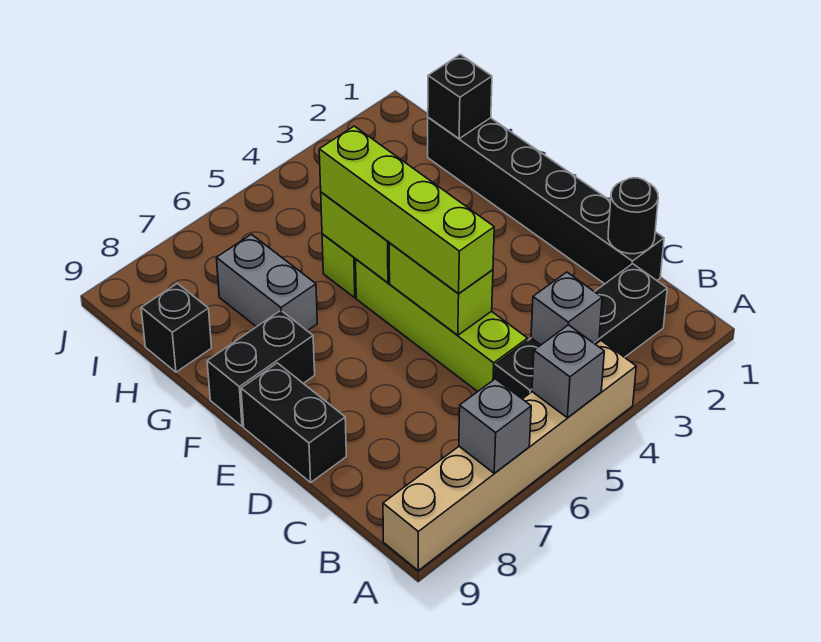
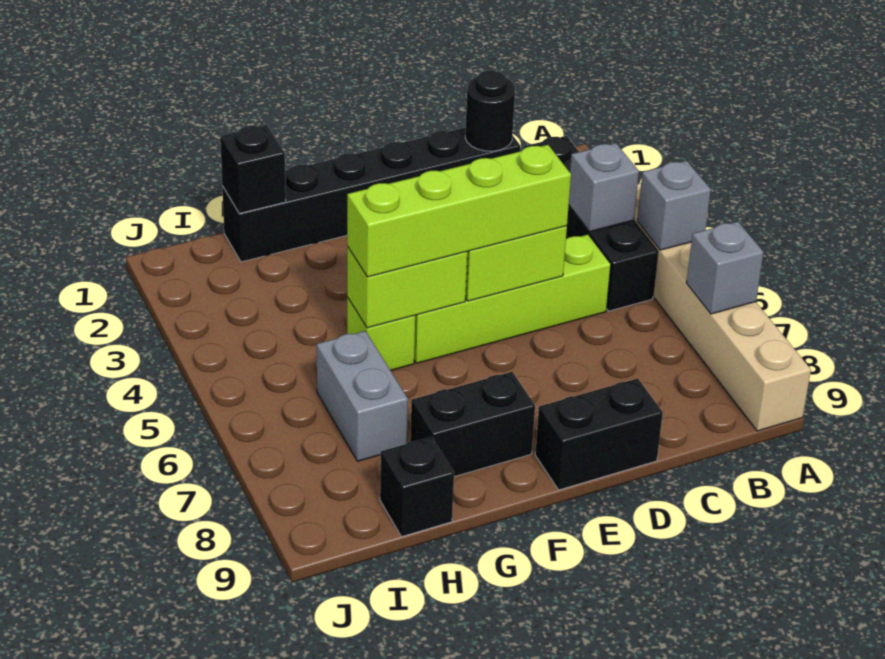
black 1x2 brick [207,310,315,426] -> black 1x2 brick turned to [410,372,535,477]
grey 1x2 brick [217,234,317,331] -> grey 1x2 brick turned to [317,331,408,461]

